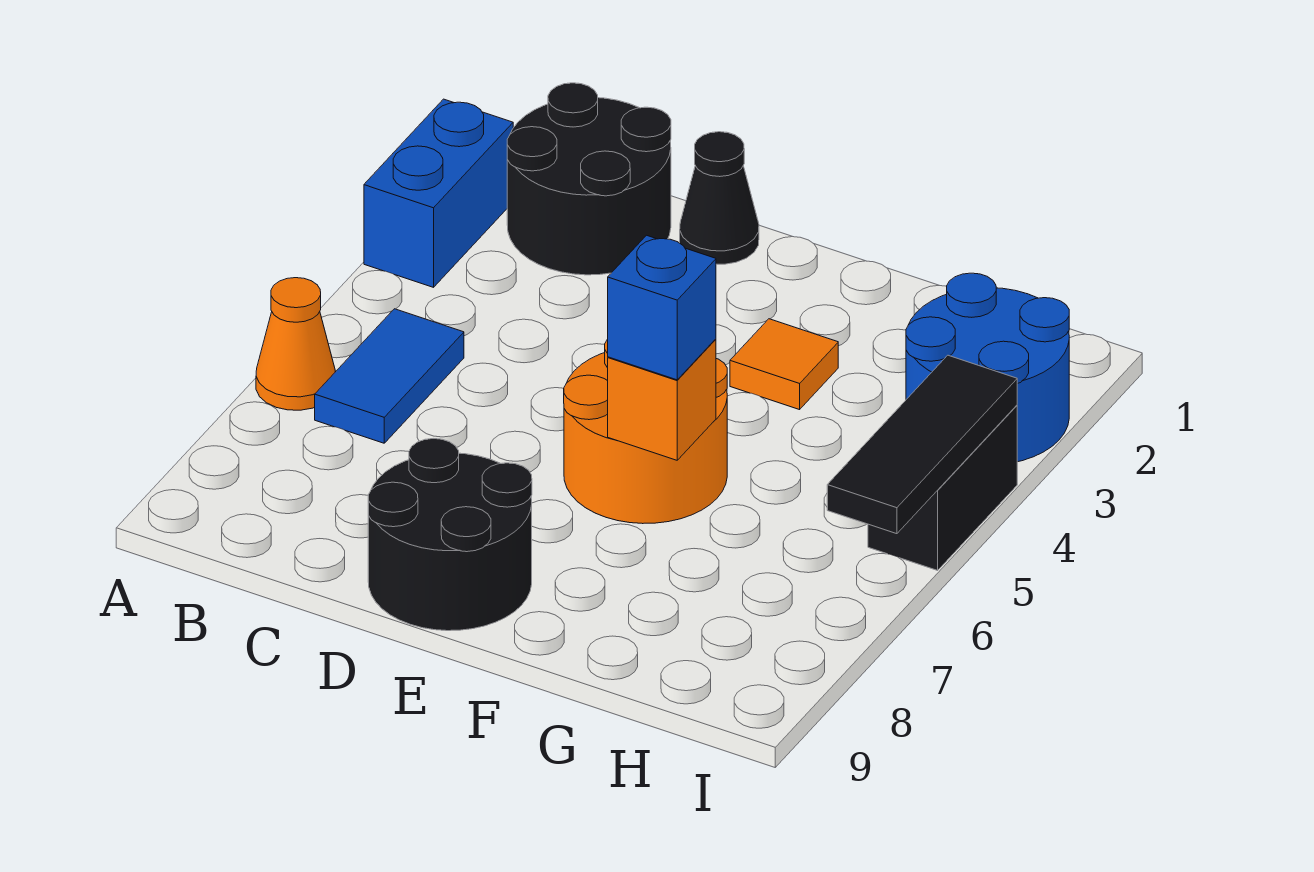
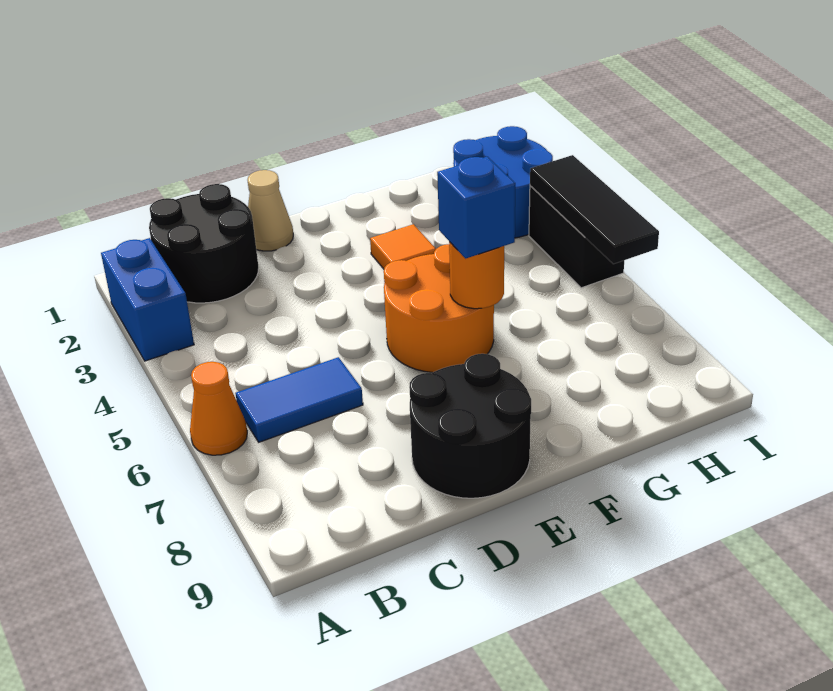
blue 1x2 tile [315,309,464,443] -> blue 1x2 tile turned to [235,357,363,442]
black 1x1 cone [680,132,759,264] -> tan 1x1 cone [248,170,293,251]
orange 1x1 brick [608,339,716,460] -> orange 1x1 round brick [449,242,504,309]

